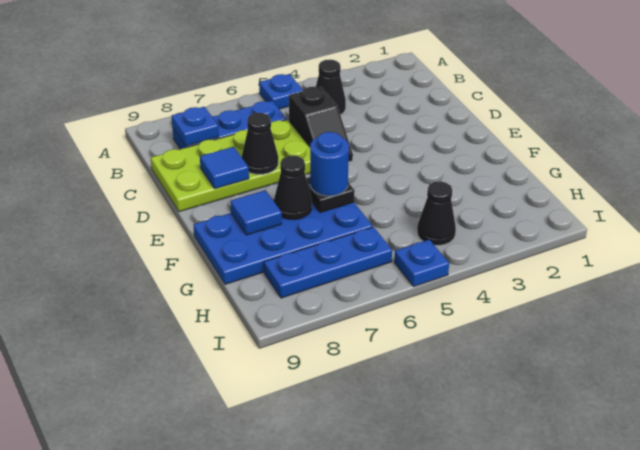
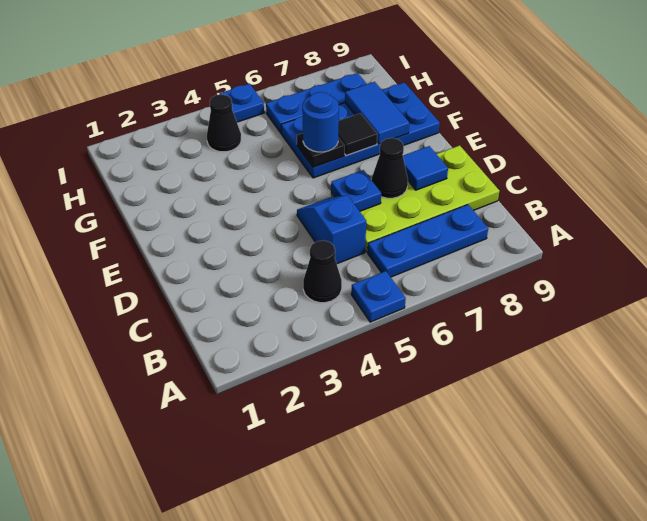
blue 1x1 plate [171,107,219,146] -> blue 1x1 plate moved to [331,170,381,211]
black 1x2 slope [289,86,353,162] -> blue 1x2 slope [297,195,366,264]
black 1x1 cone [274,155,312,220] -> black 1x1 tile [338,113,377,156]
blue 1x1 tile [230,190,282,235] -> blue 1x2 tile [345,82,409,144]

